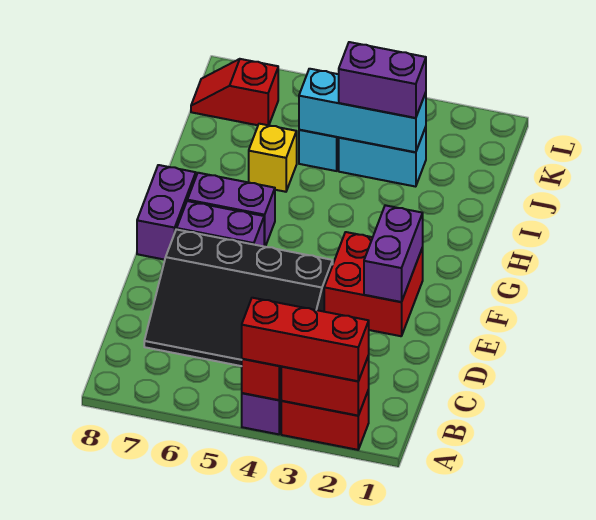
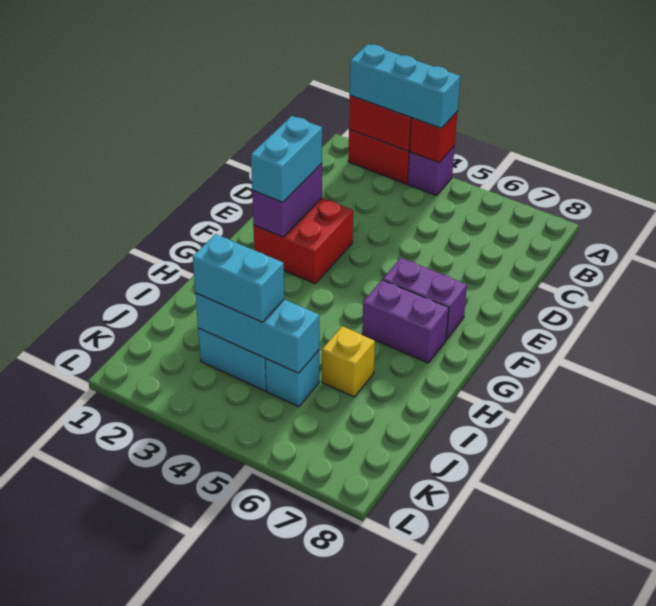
red 1x3 brick [242,298,369,381] -> cyan 1x3 brick [350,44,460,128]
black 3x4 slope [144,229,333,366] -> none
none -> cyan 1x2 brick [251,116,322,202]
purple 1x2 brick [137,165,196,260] -> none
purple 1x2 brick [339,42,426,118] -> cyan 1x2 brick [193,234,284,322]
red 1x2 slope [191,59,278,125] -> none

